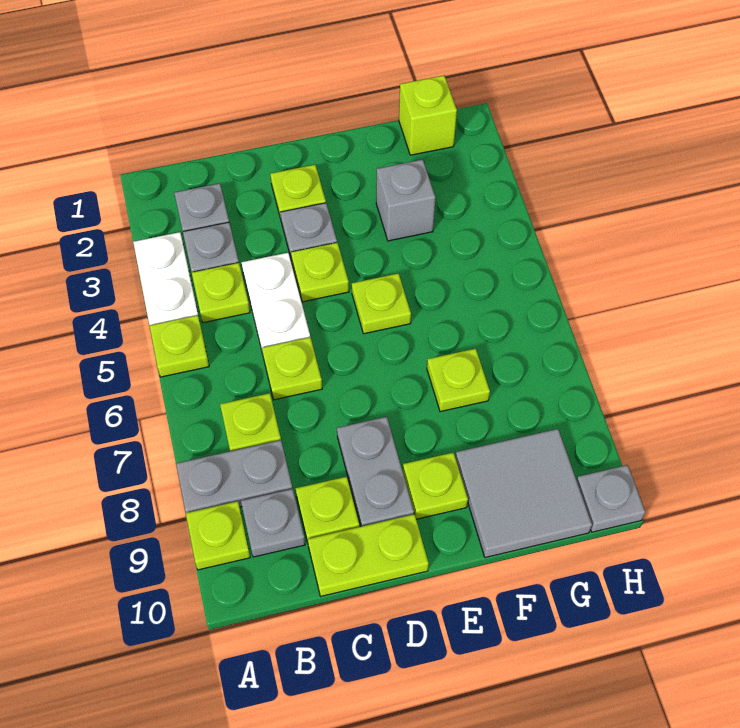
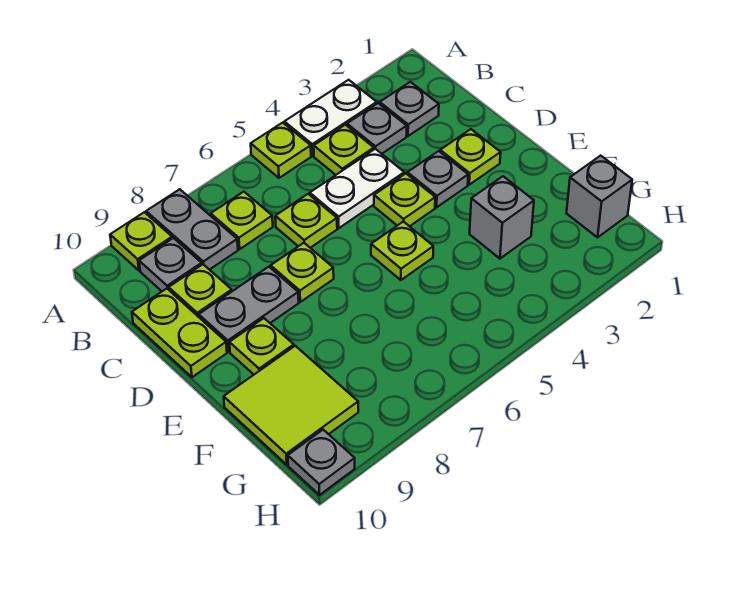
lime 1x1 plate [427,349,490,412] -> lime 1x1 plate moved to [271,243,334,302]
grey 2x2 tile [455,429,592,557] -> lime 2x2 tile [224,346,358,465]
lime 1x1 brick [399,76,457,155] -> grey 1x1 brick [567,156,632,237]

